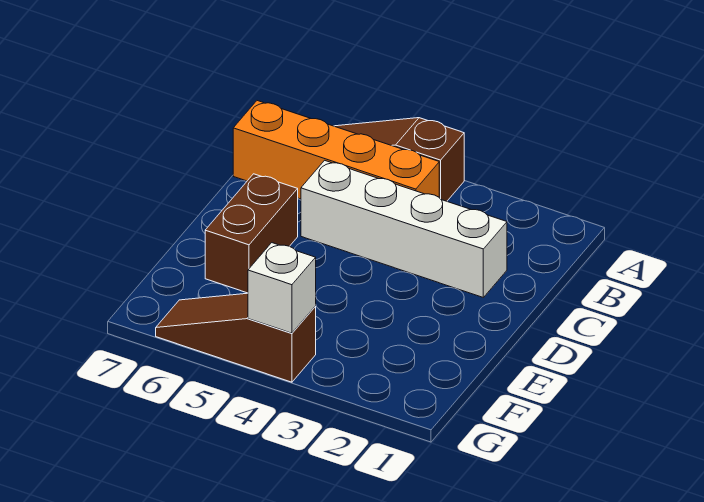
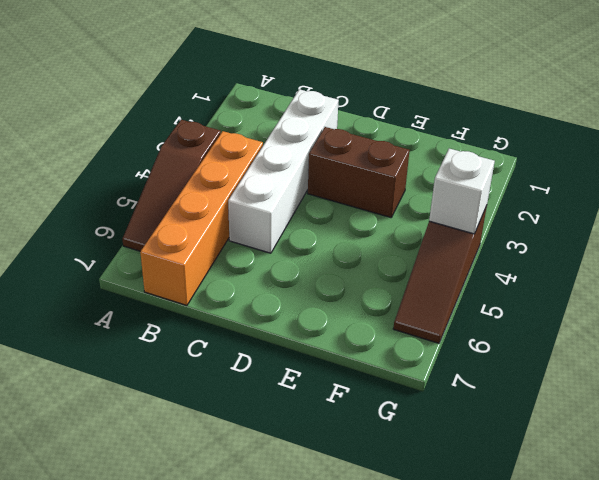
brown 1x2 brick [205,174,298,293] -> brown 1x2 brick moved to [308,127,410,217]

